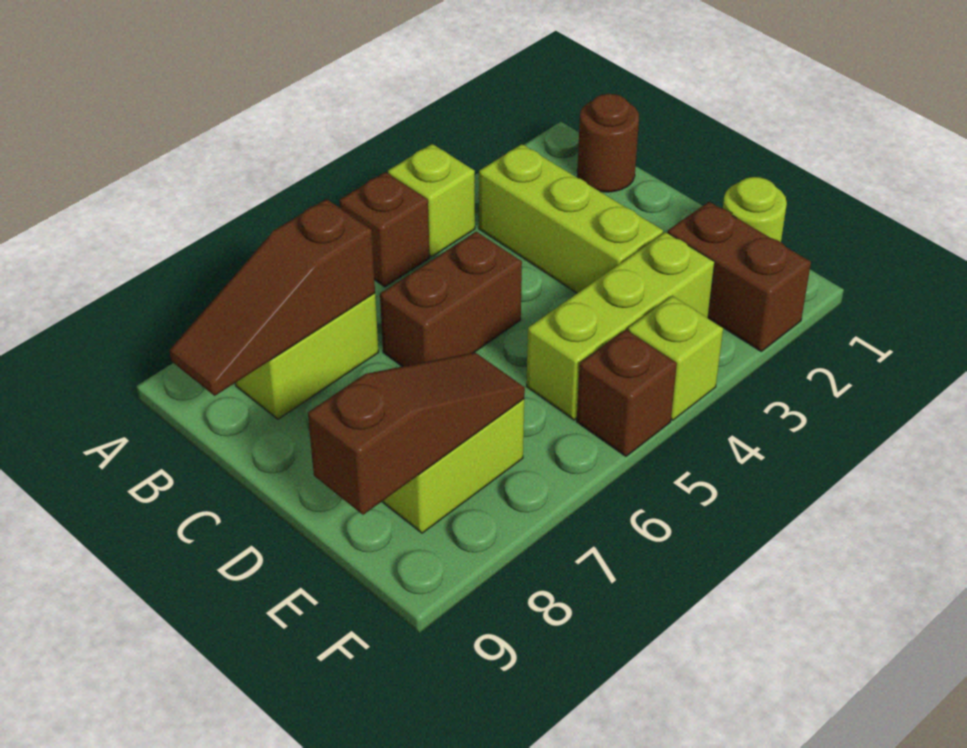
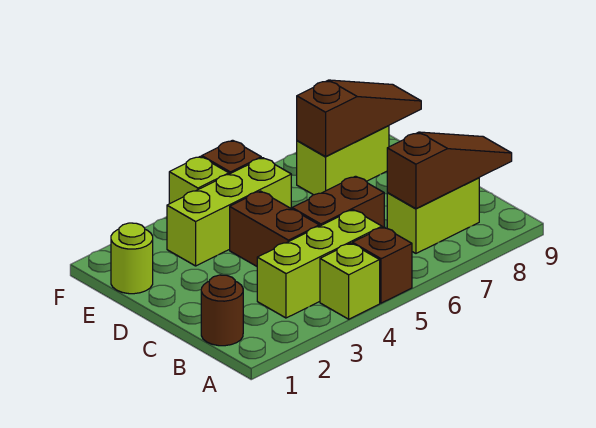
lime 1x3 brick [479,144,663,293] -> lime 1x3 brick turned to [257,210,382,318]
brown 1x2 brick [668,202,811,351] -> brown 1x2 brick moved to [230,191,319,266]
brown 1x3 slope [308,352,525,515] -> brown 1x3 slope turned to [297,80,421,157]

